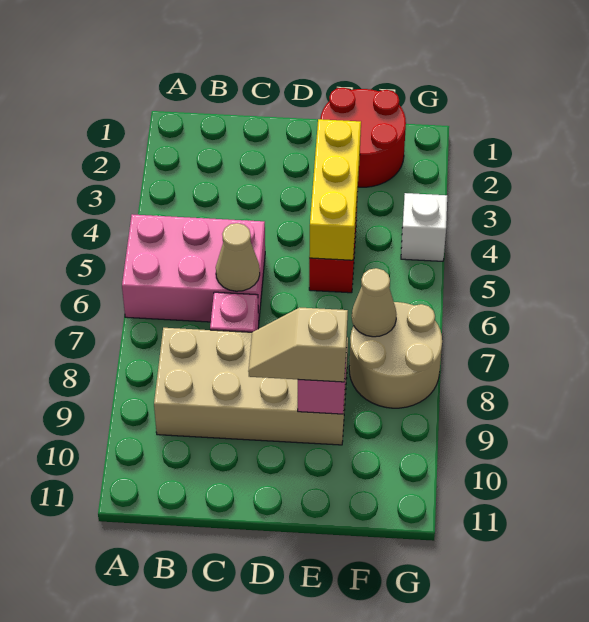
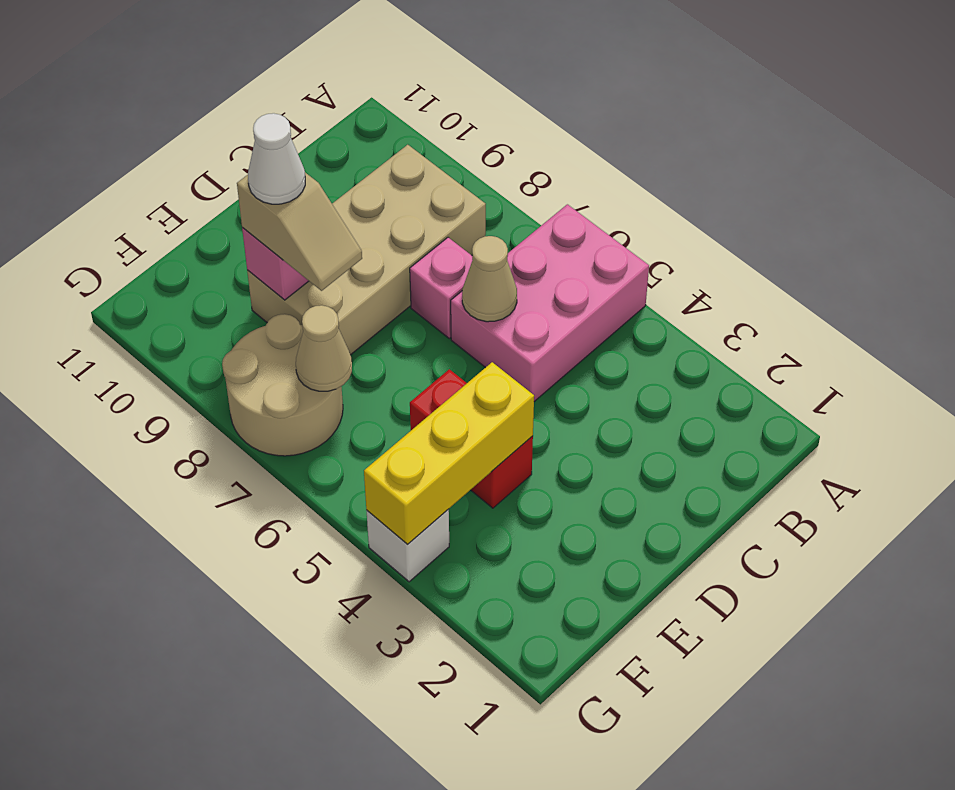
tan 1x2 slope [248,308,348,382] -> tan 1x2 slope turned to [237,173,362,291]
red 2x2 round brick [320,88,406,187] -> none
yellow 1x3 brick [309,119,361,260] -> yellow 1x3 brick turned to [364,362,534,545]
none -> white 1x1 cone [248,113,305,204]

